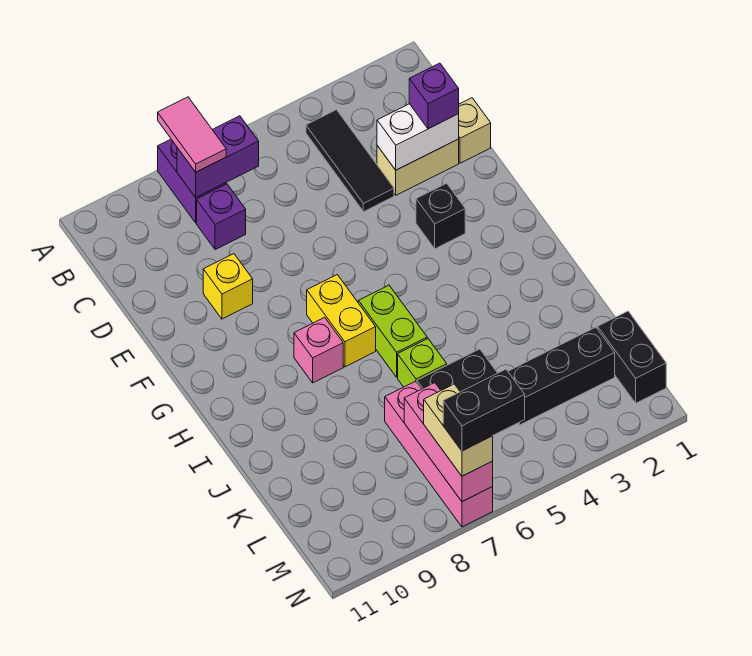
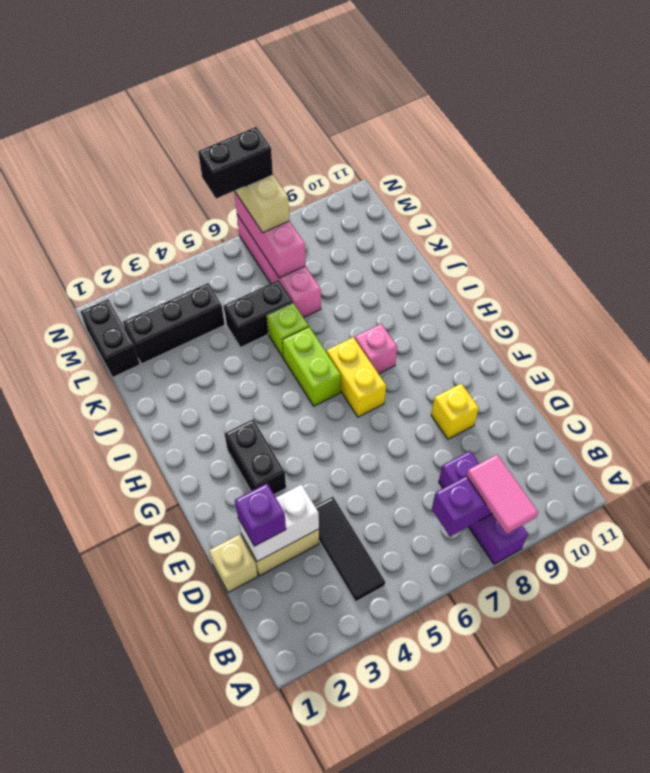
black 1x1 brick [416,183,465,249] -> black 1x2 brick [225,420,286,494]

